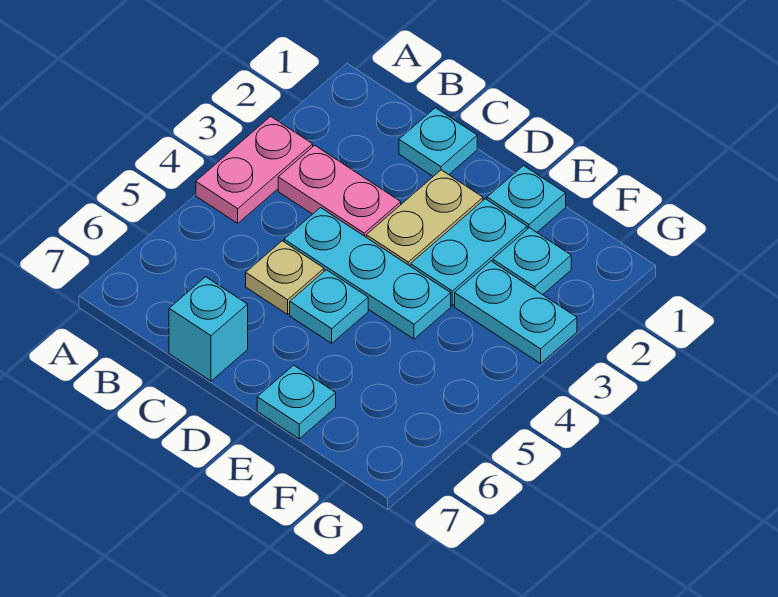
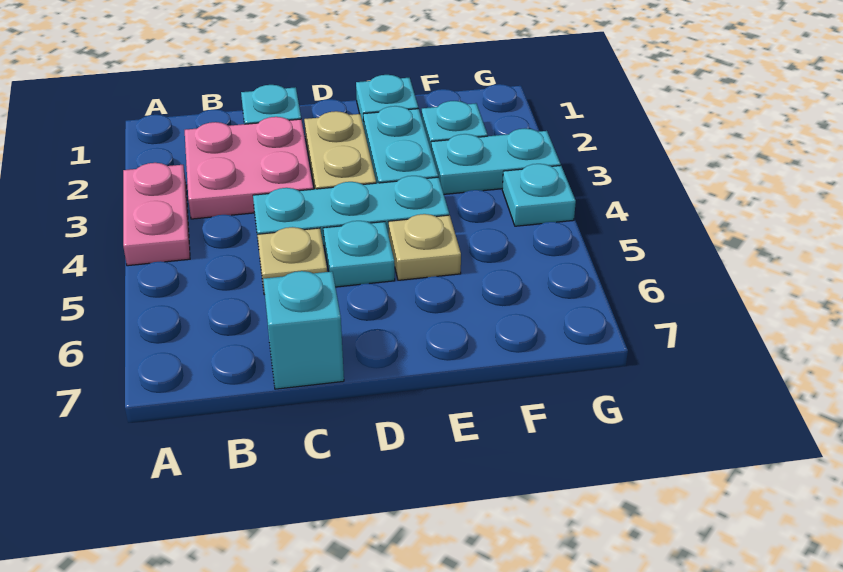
pink 1x2 plate [278,145,401,237] -> pink 2x2 plate [185,117,313,219]
none -> tan 1x1 plate [389,214,461,280]
cyan 1x1 plate [257,365,336,439] -> cyan 1x1 plate moved to [502,164,576,226]

